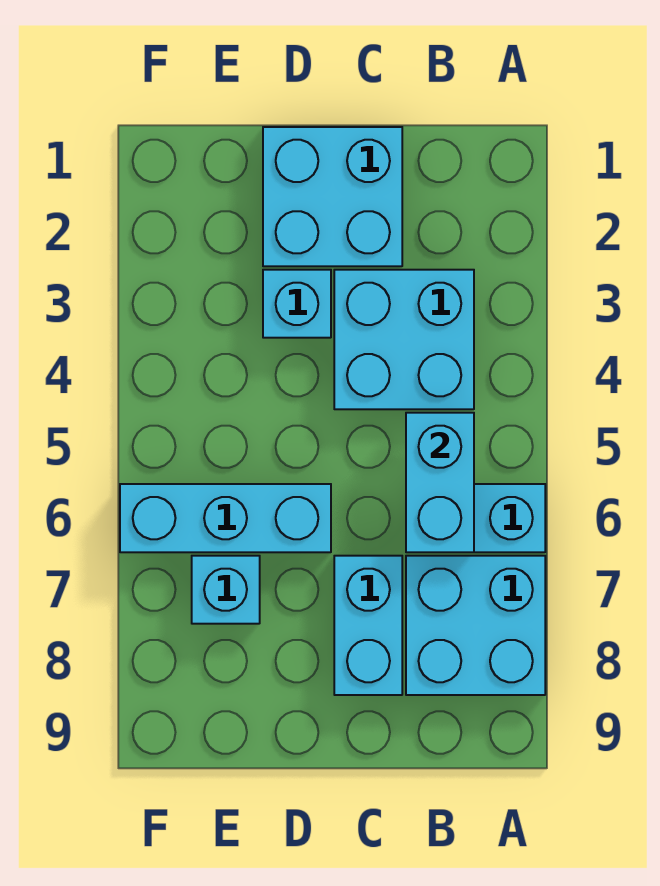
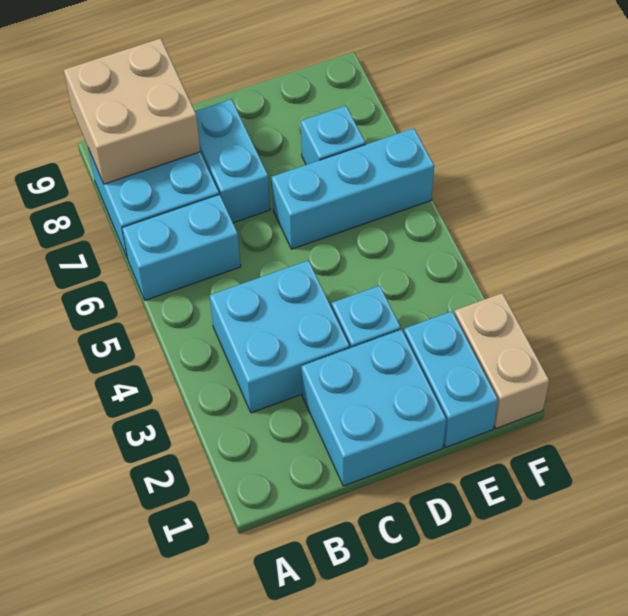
none -> tan 2x2 brick [64,38,200,184]
cyan 1x2 brick [406,413,474,552] -> cyan 1x2 brick moved to [404,311,498,448]
none -> tan 1x2 brick [454,293,549,428]

